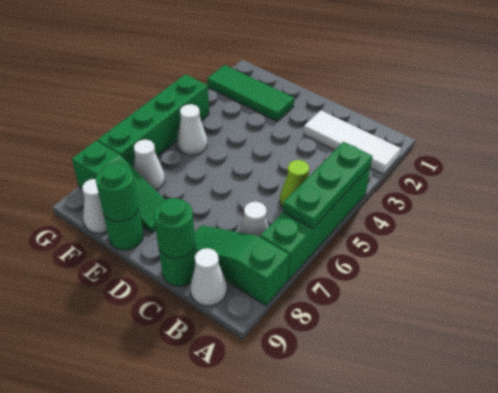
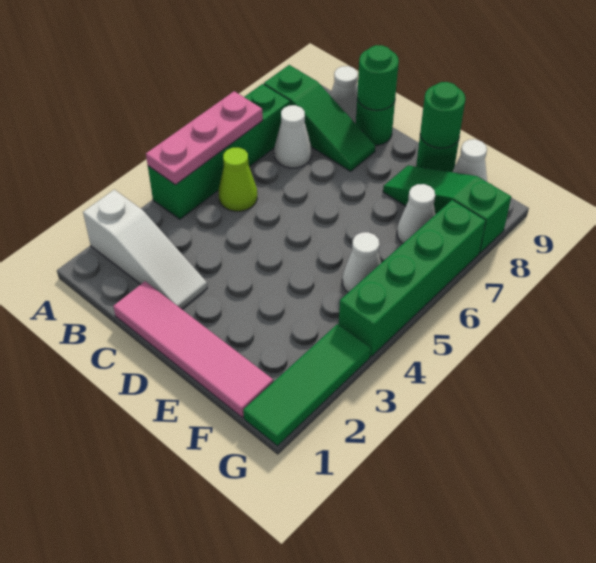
white 1x3 tile [303,110,401,174] -> white 1x3 slope [83,190,207,309]
green 1x3 plate [283,142,372,229] -> pink 1x3 plate [146,91,263,185]
none -> pink 1x4 tile [113,281,273,418]
green 1x3 tile [207,65,294,121] -> green 1x3 tile turned to [243,324,371,446]

